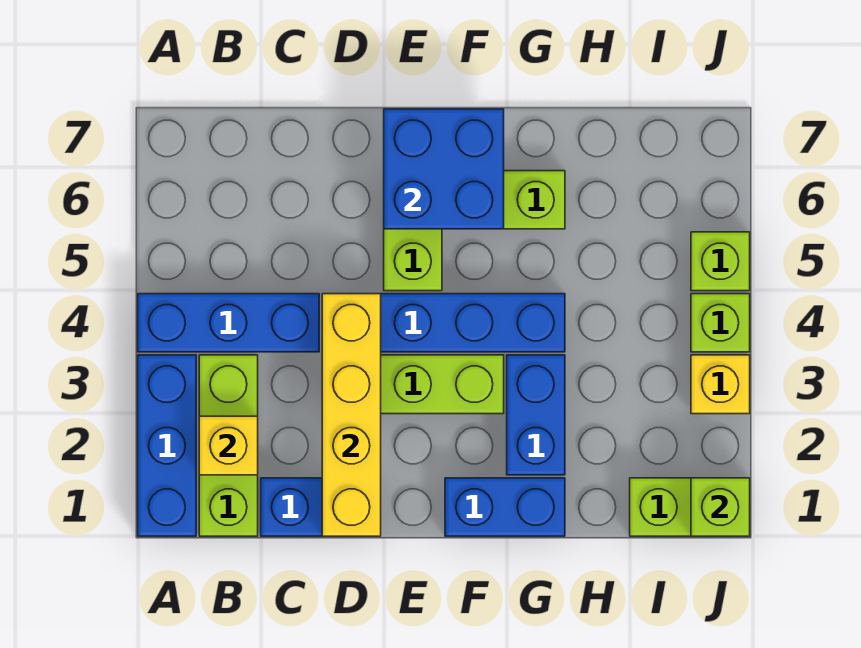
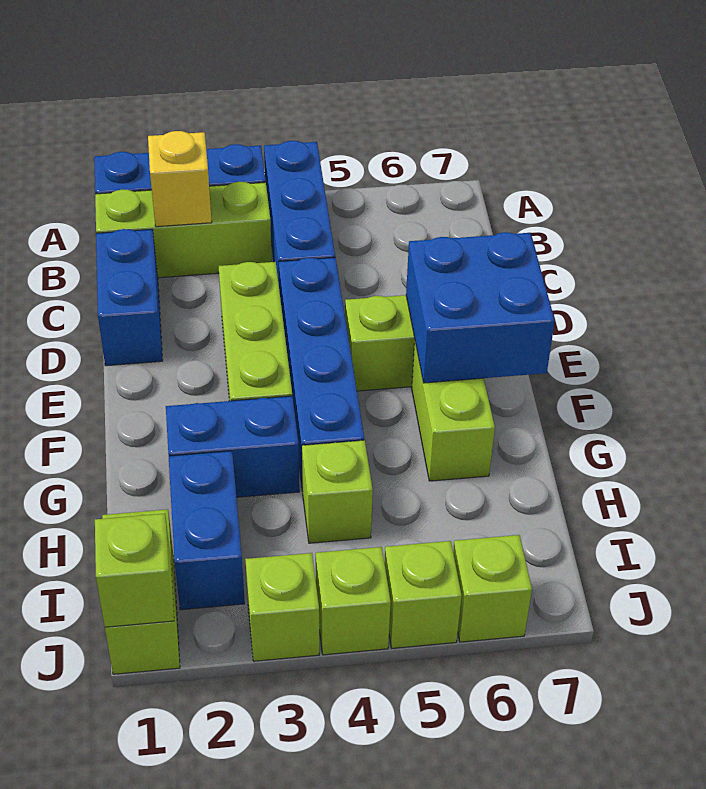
yellow 1x4 brick [322,294,381,536] -> none
blue 1x2 brick [445,478,565,536] -> blue 1x2 brick moved to [169,451,245,610]
none -> lime 1x1 brick [302,440,373,543]
yellow 1x1 brick [691,355,750,414] -> lime 1x1 brick [245,553,319,661]
none -> lime 1x1 brick [453,535,532,642]

